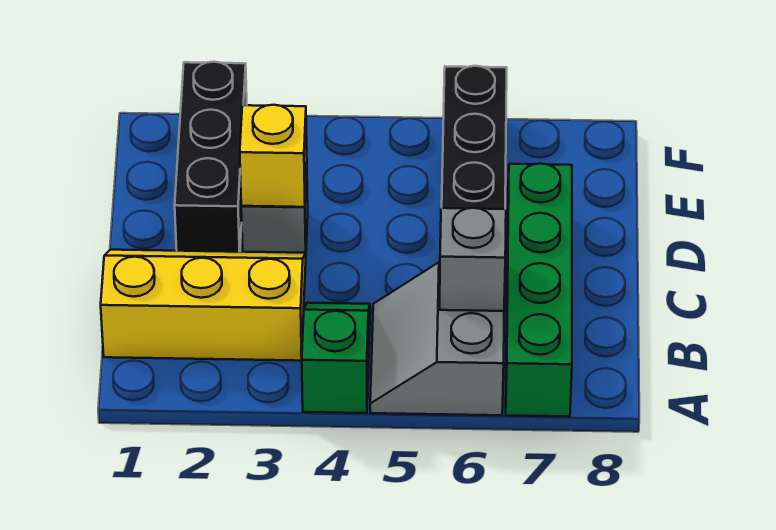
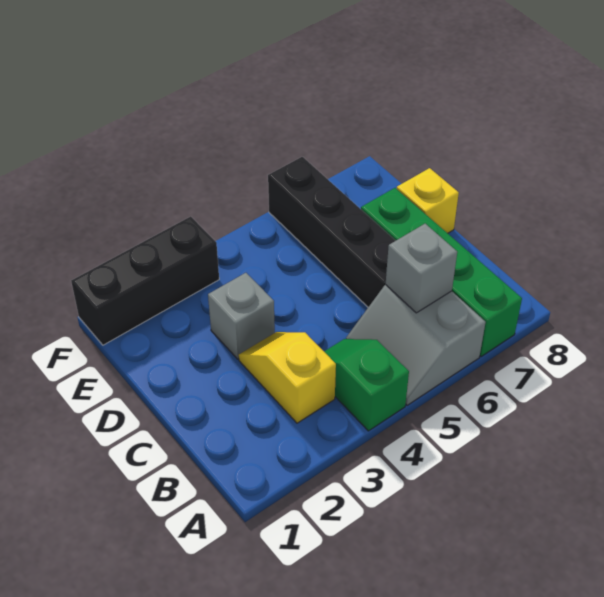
yellow 2x3 slope [101,250,306,361] -> yellow 1x2 slope [239,332,336,423]
black 1x3 brick [175,62,247,252] -> black 1x3 brick turned to [71,216,219,345]
yellow 1x1 brick [240,105,307,207] -> yellow 1x1 brick moved to [397,168,459,233]

